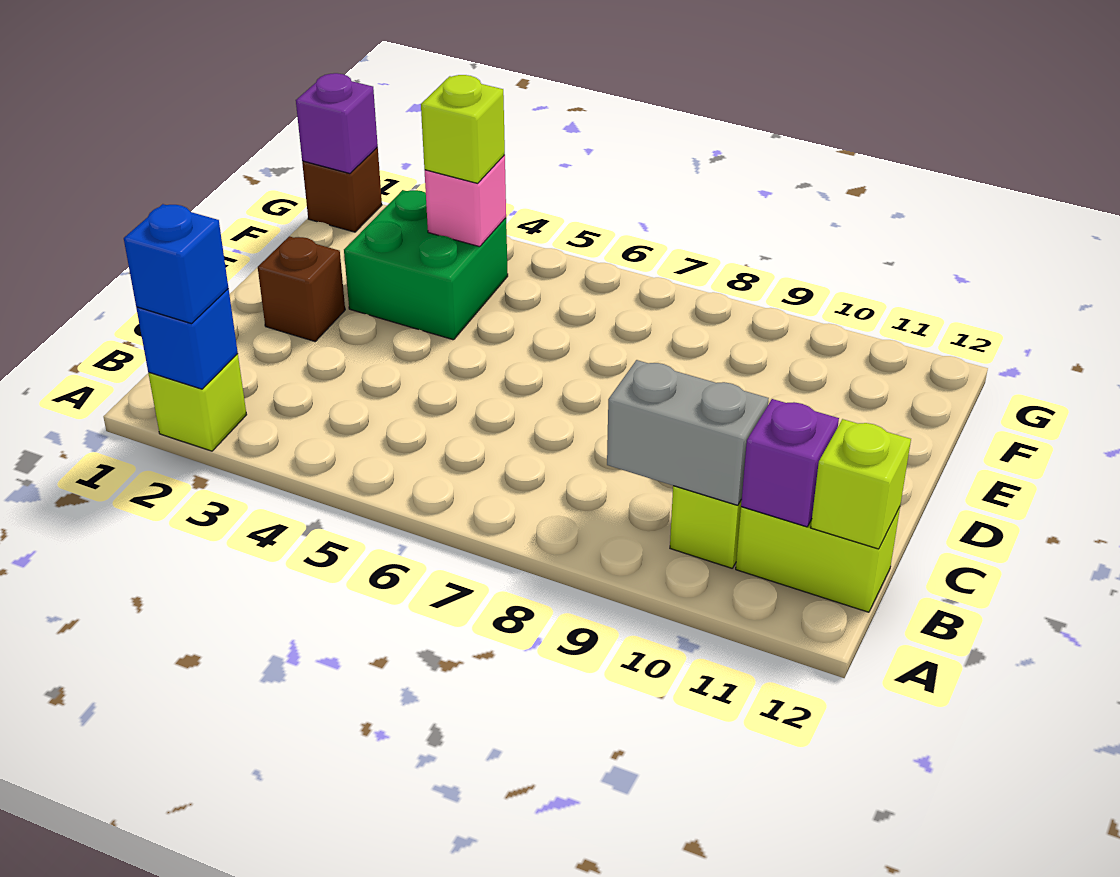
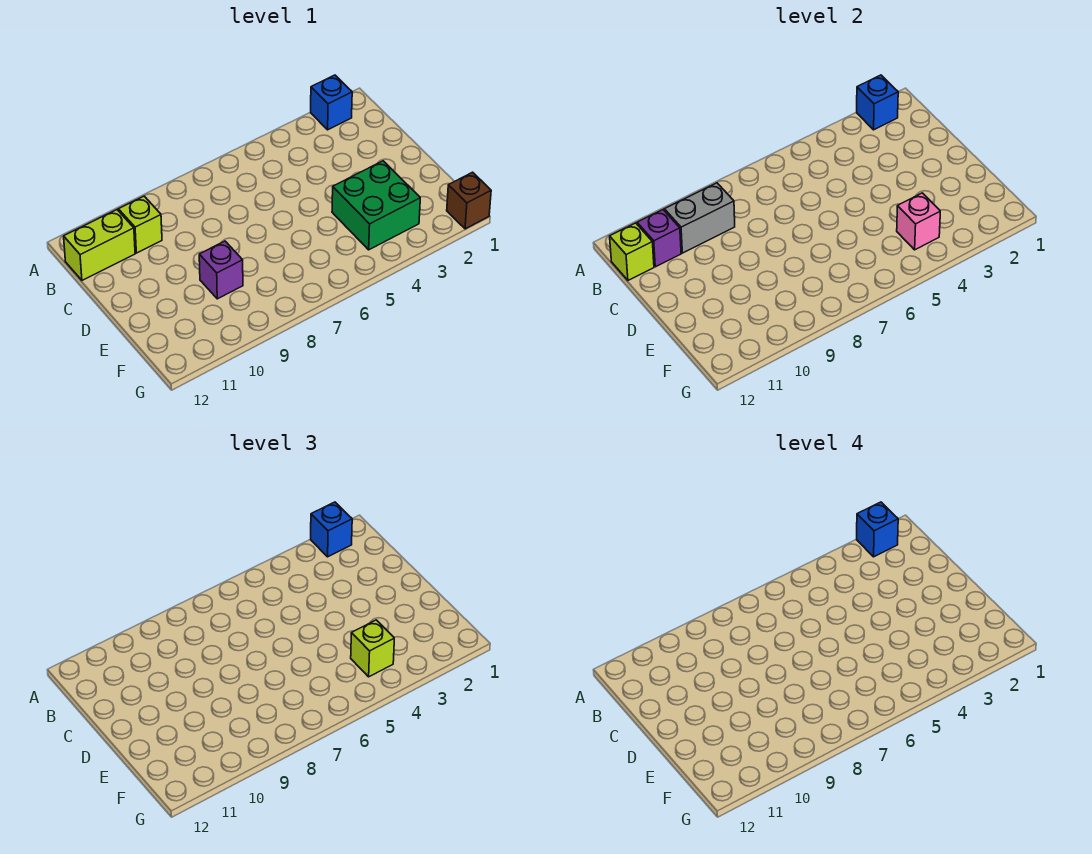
lime 1x1 brick [148,354,247,451] -> blue 1x1 brick [311,75,352,130]
none -> blue 1x1 brick [857,502,898,557]
brown 1x1 brick [258,236,345,341] -> none
purple 1x1 brick [296,73,378,173] -> purple 1x1 brick moved to [199,241,243,299]

